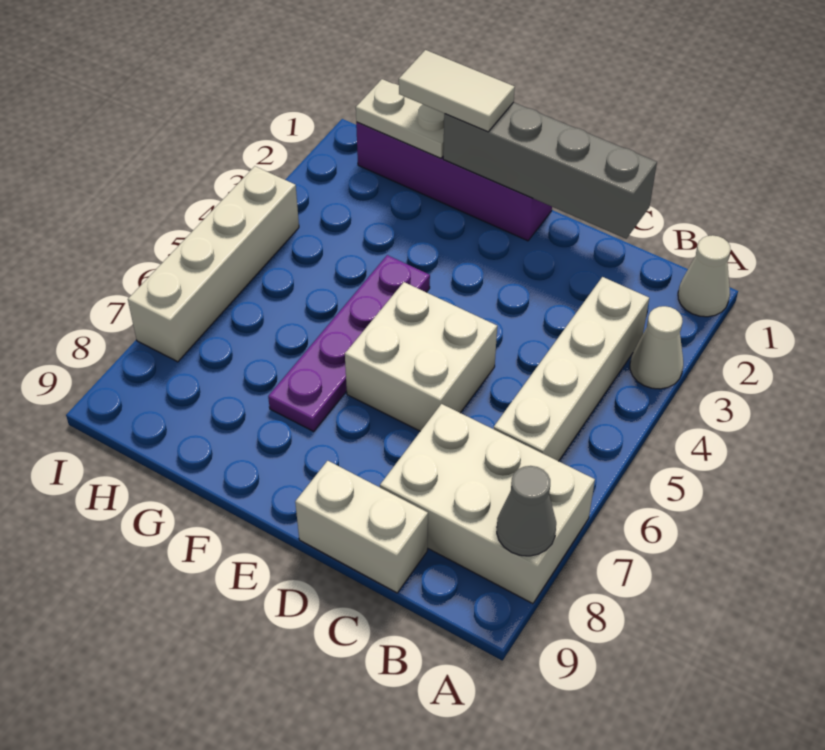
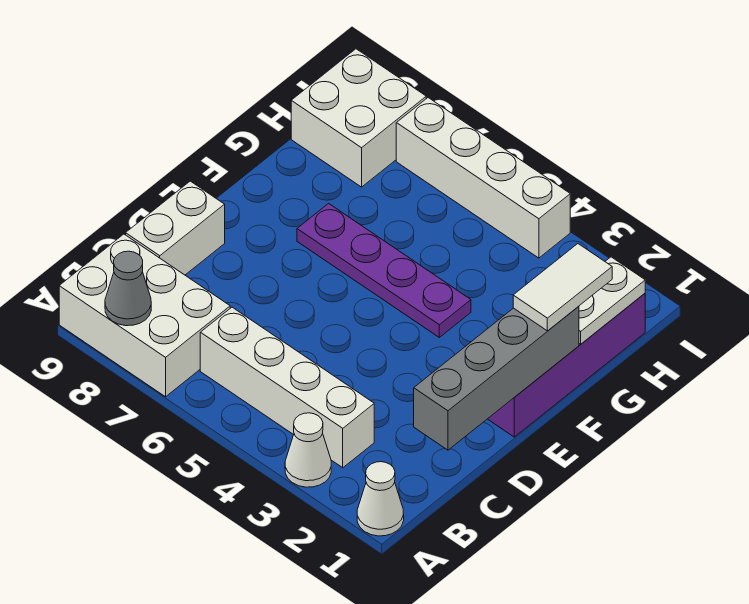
white 2x3 brick [380,404,595,604] -> white 2x3 brick turned to [59,234,230,397]
white 2x2 brick [345,282,497,431] -> white 2x2 brick moved to [291,49,426,187]

